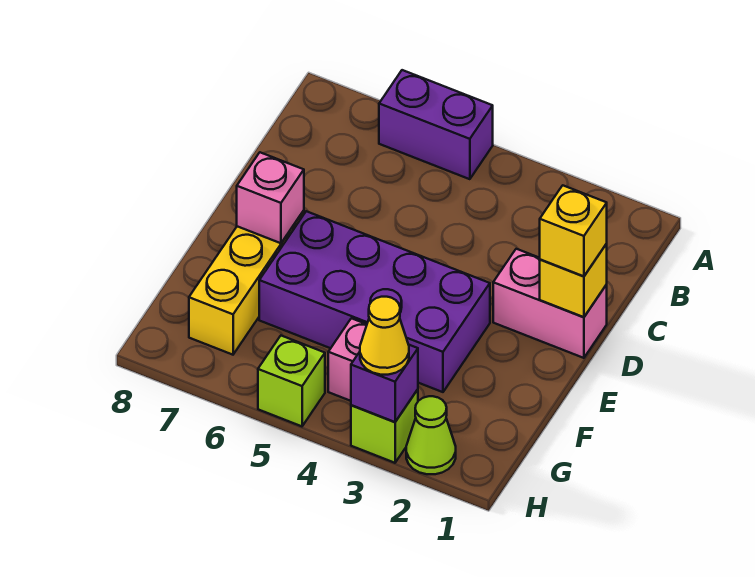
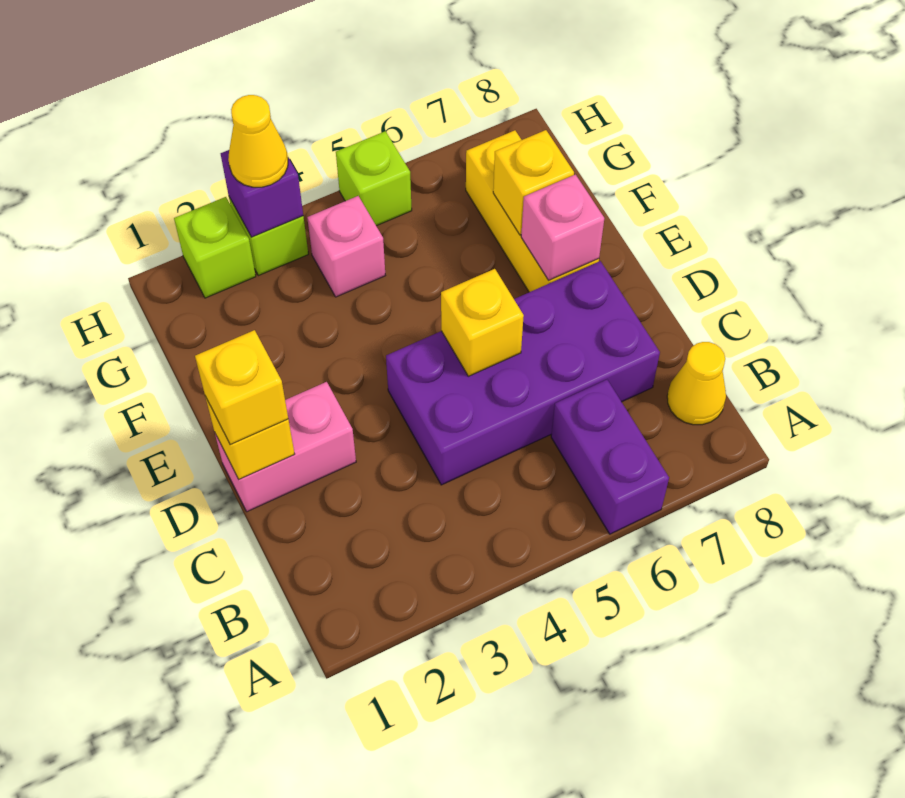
purple 1x2 brick [379,70,493,179] -> purple 1x2 brick turned to [551,380,669,534]
none -> yellow 1x1 cone [667,342,726,425]
none -> yellow 1x1 brick [441,269,524,376]
purple 2x4 brick [259,211,490,392] -> purple 2x4 brick moved to [386,261,660,485]
none -> yellow 1x1 brick [493,130,574,235]
lime 1x1 cone [406,396,456,474] -> lime 1x1 brick [174,197,256,298]

